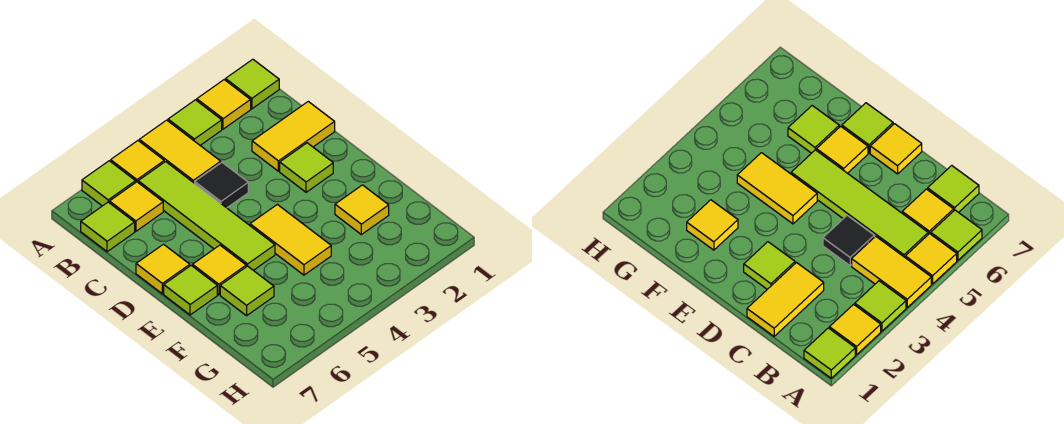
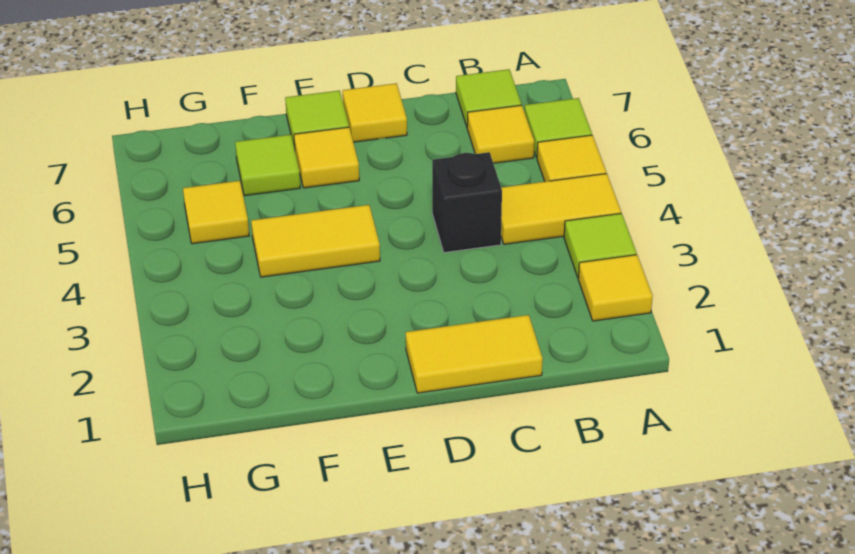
lime 1x1 tile [226,59,279,109] -> none
lime 1x4 tile [138,162,275,270] -> none
yellow 1x2 tile [252,102,335,171] -> yellow 1x2 tile turned to [406,315,543,393]
black 1x1 tile [195,163,248,208] -> black 1x1 brick [432,152,502,252]
lime 1x1 tile [280,143,333,192] -> none
yellow 1x1 tile [335,185,389,234] -> yellow 1x1 tile moved to [183,181,249,244]

